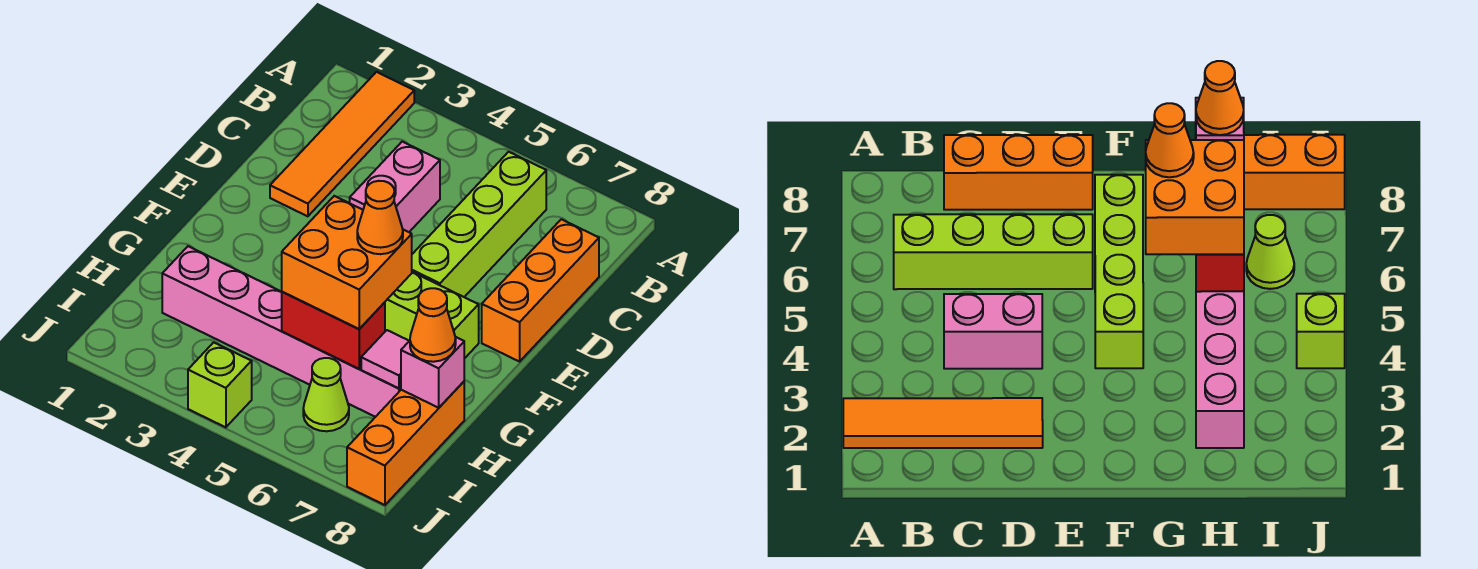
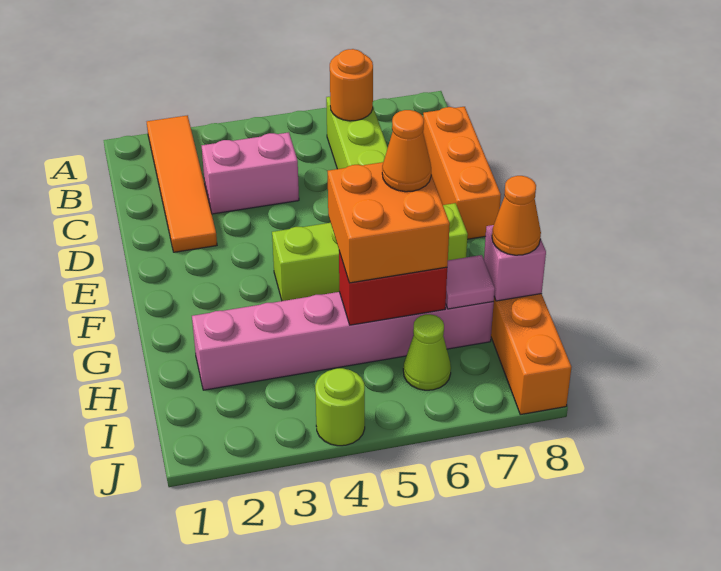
none -> orange 1x1 round brick [330,49,373,121]
pink 1x2 brick [350,142,440,232] -> pink 1x2 brick turned to [202,132,299,214]
lime 1x1 brick [188,342,252,427] -> lime 1x1 round brick [315,368,365,446]

